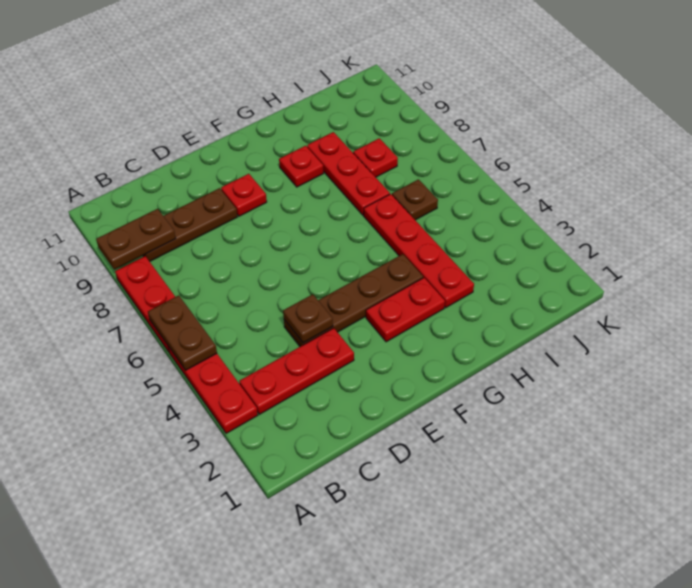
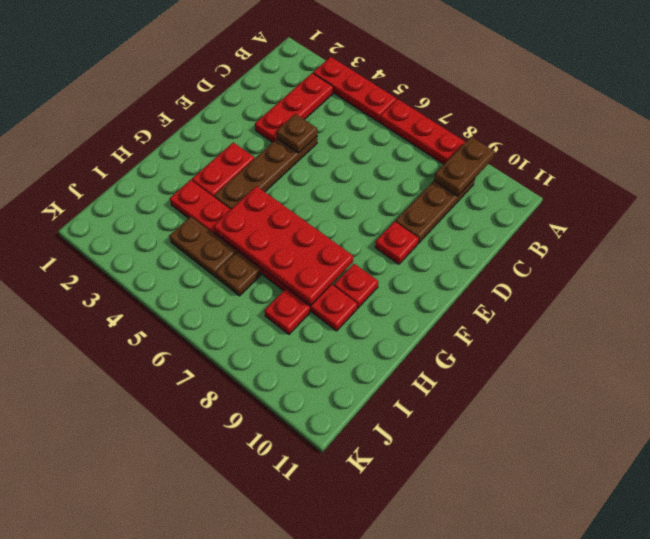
brown 1x2 plate [148,295,217,370] -> brown 1x2 plate moved to [169,216,236,277]
none -> red 2x4 plate [214,186,353,305]

